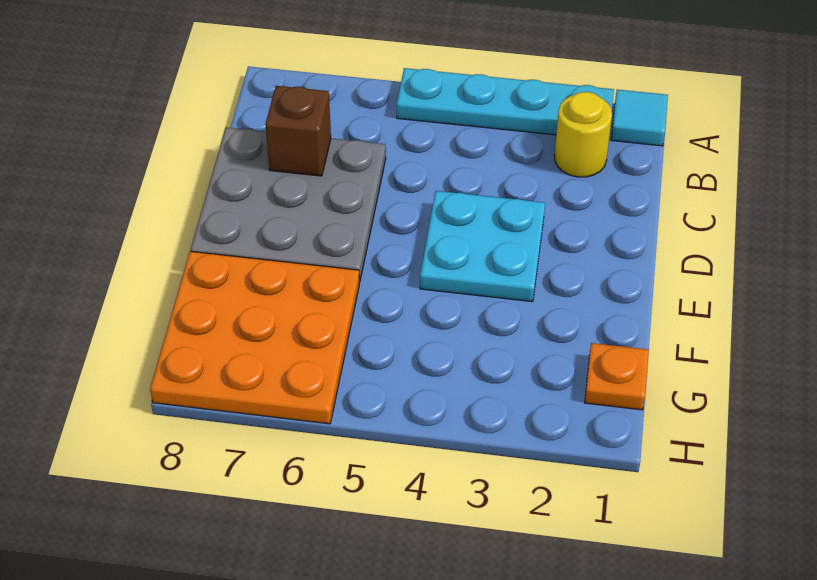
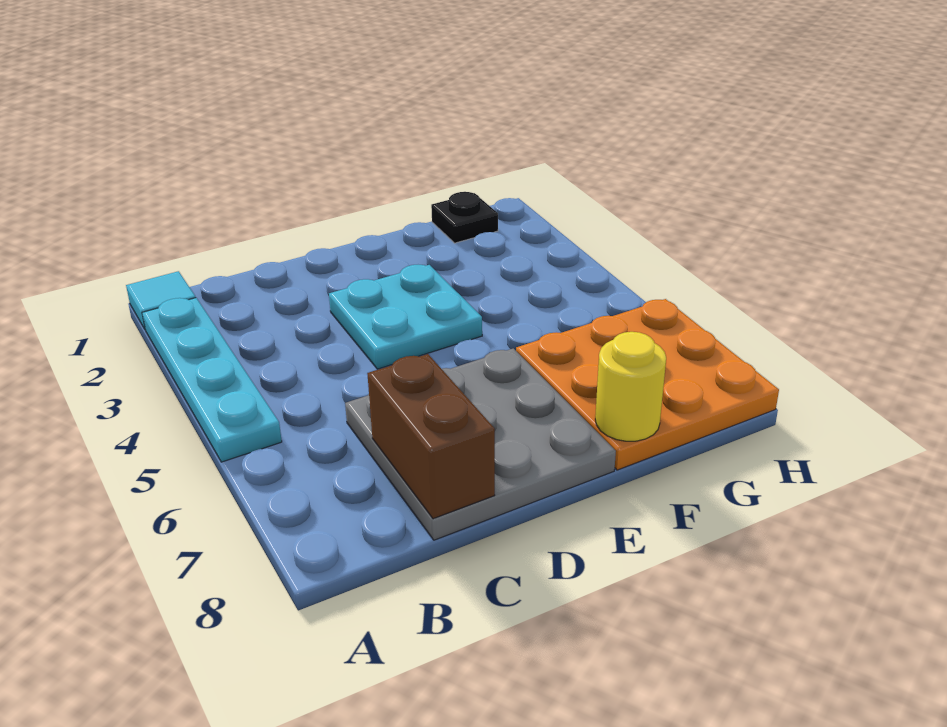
yellow 1x1 round brick [554,92,612,177] -> yellow 1x1 round brick moved to [595,332,666,441]
brown 1x1 brick [265,86,331,176] -> brown 1x2 brick [367,354,495,519]
orange 1x1 plate [585,343,649,410] -> black 1x1 plate [431,192,498,243]

